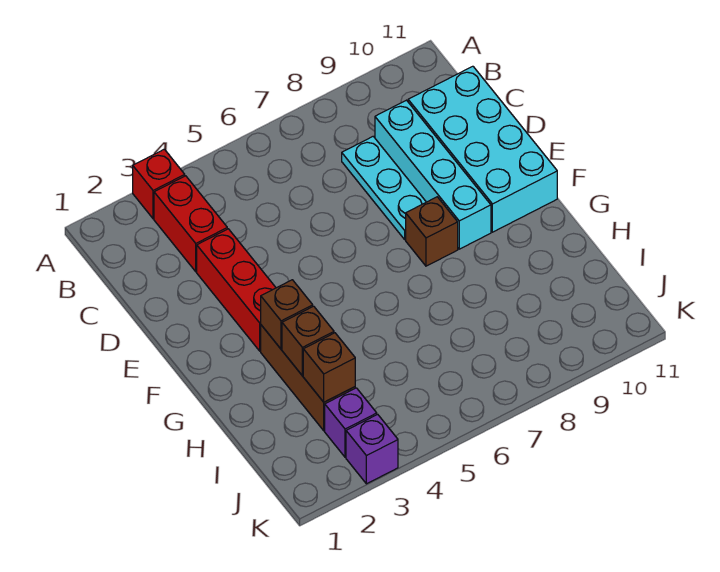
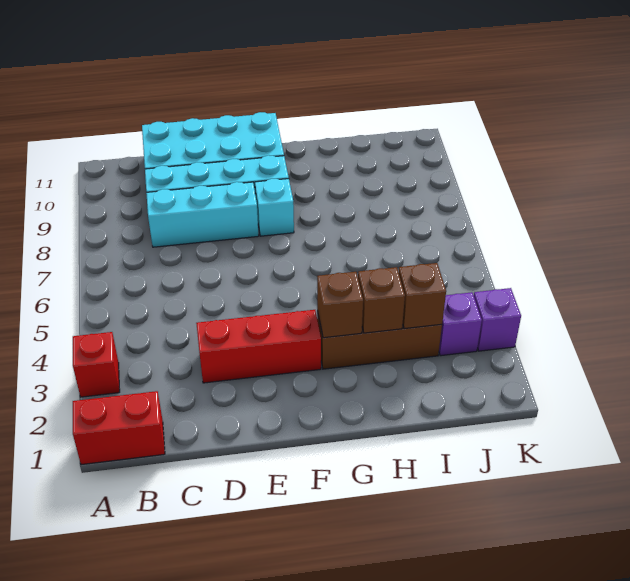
red 1x2 brick [154,176,227,272] -> red 1x2 brick moved to [73,391,165,465]
cyan 1x3 plate [342,136,426,239] -> cyan 1x3 brick [146,182,259,247]
brown 1x1 brick [406,197,458,266] -> cyan 1x1 brick [255,179,294,236]

